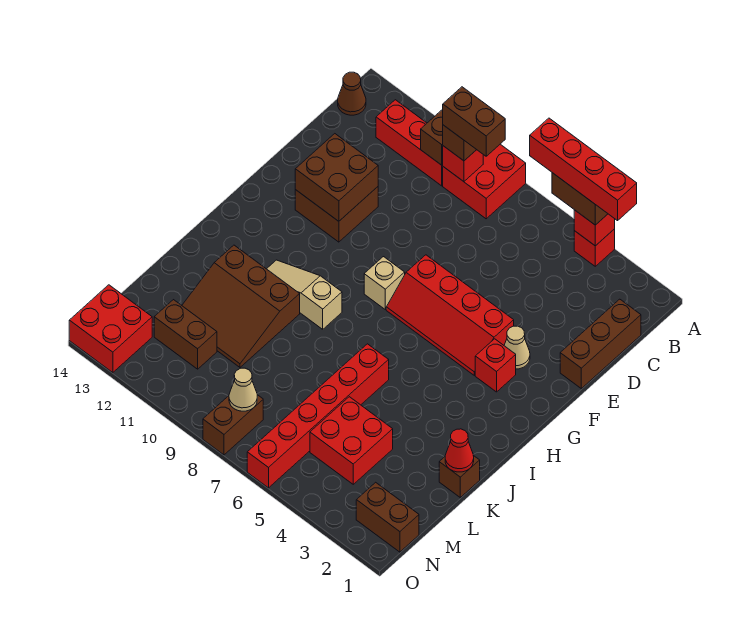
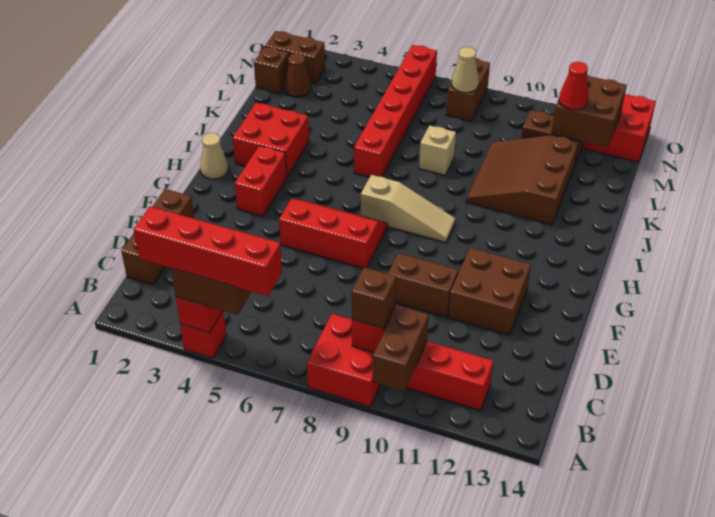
brown 1x2 brick [443,87,505,156] -> brown 1x2 brick moved to [388,253,458,317]
brown 1x1 cone [338,72,366,115] -> brown 1x1 cone moved to [285,53,311,97]
brown 2x2 brick [295,134,378,221] -> brown 2x2 brick moved to [552,75,627,147]
tan 1x1 cone [504,326,530,369] -> tan 1x1 cone moved to [200,133,228,179]
red 2x4 slope [386,255,514,375] -> red 2x3 slope [279,199,388,268]
red 1x1 brick [475,339,516,392] -> red 1x2 brick [235,146,287,216]
tan 1x1 brick [364,257,405,309] -> tan 1x1 brick moved to [419,125,456,175]
tan 1x3 slope [267,260,342,329] -> tan 1x3 slope moved to [361,175,455,242]
brown 3x3 slope [182,245,300,367] -> brown 3x3 slope turned to [466,135,578,225]
brown 1x1 brick [439,455,480,497] -> brown 1x1 brick moved to [254,47,289,93]
red 1x1 cone [445,429,474,472] -> red 1x1 cone moved to [559,62,588,110]
red 2x2 brick [310,397,393,484] -> red 2x2 brick moved to [232,103,309,177]

